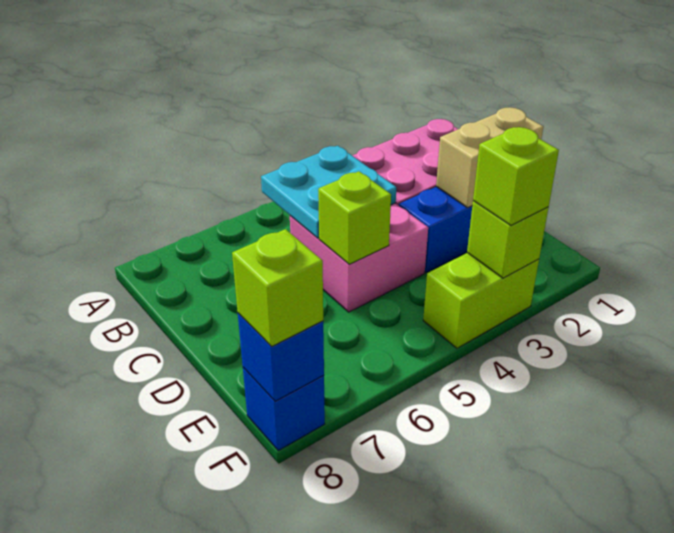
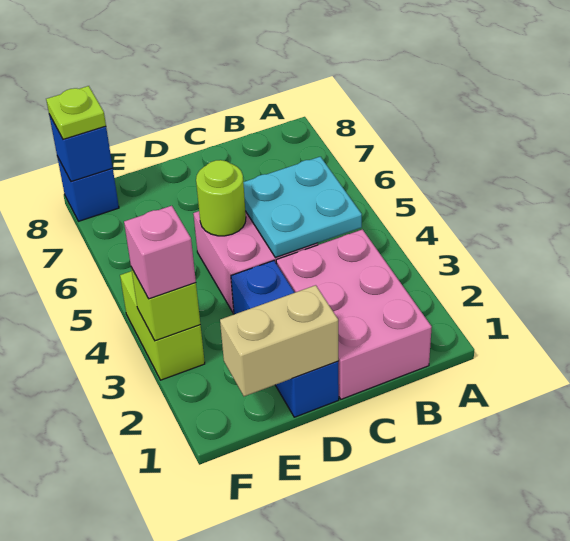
tan 1x2 brick [436,107,543,208] -> tan 1x2 brick turned to [220,285,338,396]
lime 1x1 brick [318,171,391,264] -> lime 1x1 round brick [196,160,246,236]
lime 1x1 brick [473,127,559,225] -> pink 1x1 brick [124,206,196,299]
lime 1x1 brick [232,229,323,347] -> lime 1x1 plate [46,86,106,139]

